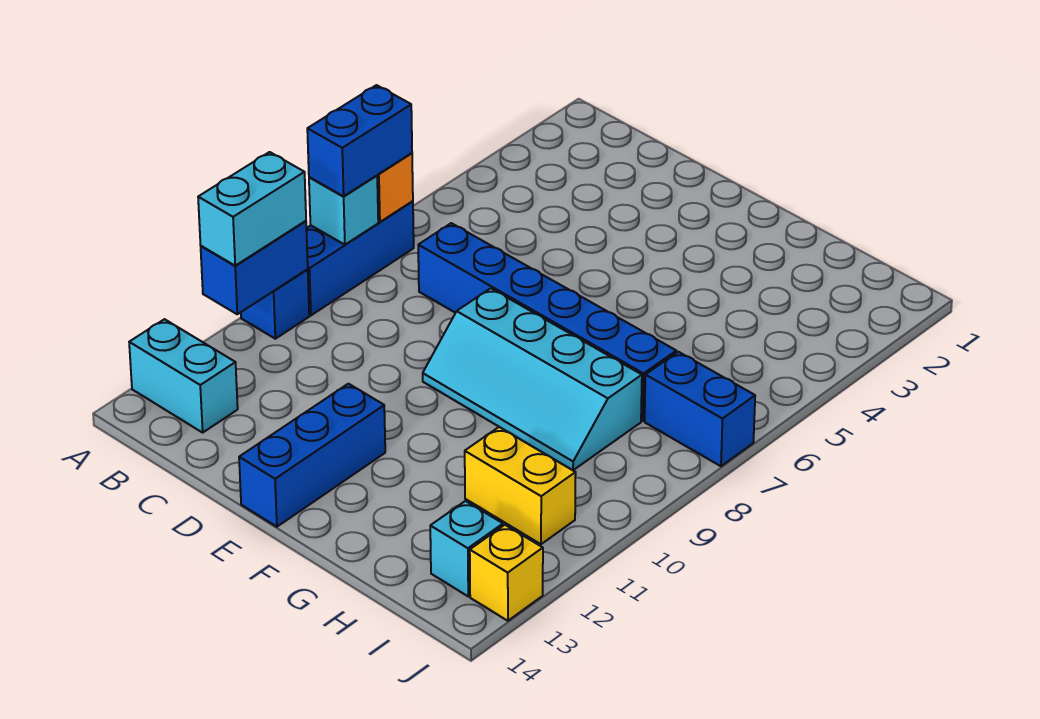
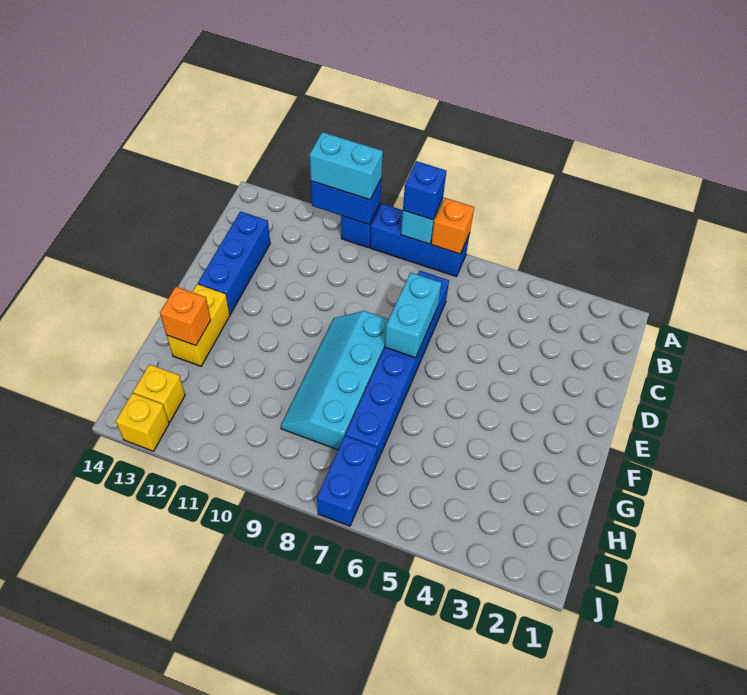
blue 1x2 brick [307,85,412,196] -> blue 1x1 brick [403,161,446,220]
cyan 1x2 brick [129,319,238,433] -> cyan 1x2 brick moved to [385,273,441,358]
blue 1x3 brick [239,384,385,527] -> blue 1x3 brick turned to [198,211,270,314]
none -> orange 1x1 brick [160,287,211,346]
yellow 1x2 brick [465,427,576,544] -> yellow 1x2 brick moved to [167,284,230,366]
cyan 1x1 brick [430,501,503,596] -> yellow 1x1 brick [133,364,185,422]

